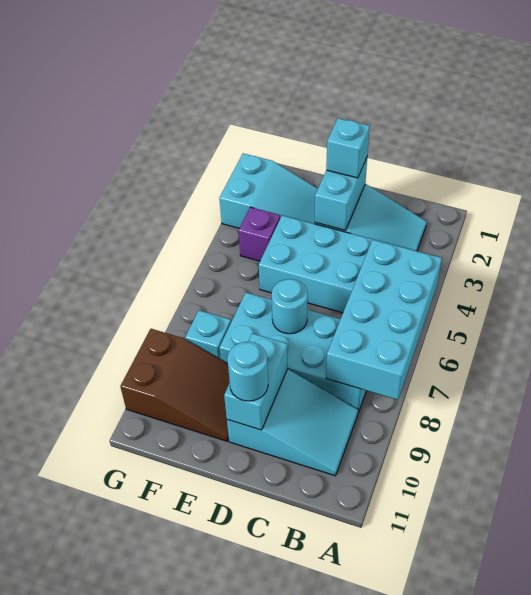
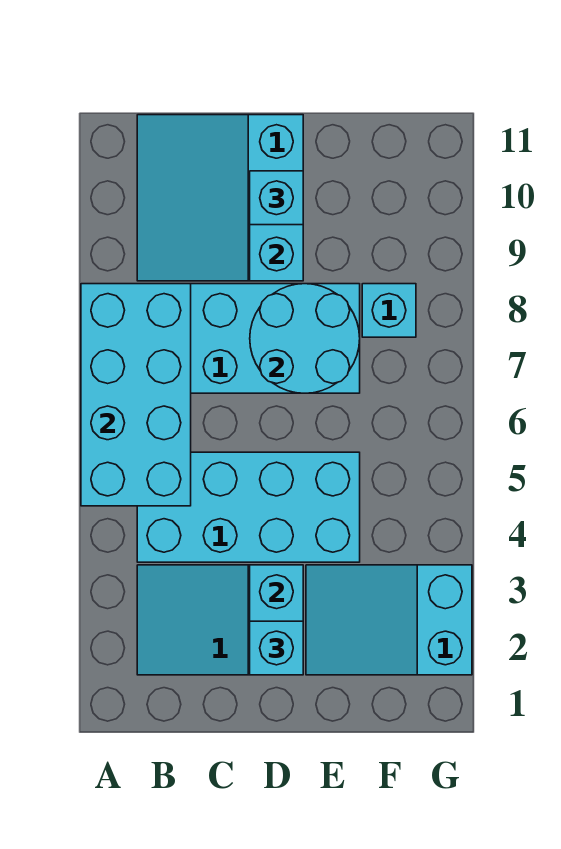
cyan 2x3 slope [227,369,358,476] -> cyan 3x3 slope [137,115,303,281]
cyan 1x1 round brick [271,279,308,334] -> cyan 2x2 round brick [250,284,360,393]
cyan 1x1 round brick [227,342,268,401] -> cyan 1x1 brick [250,171,303,225]
brown 2x3 slope [120,329,230,441] -> none
purple 1x1 brick [239,207,280,261] -> none

